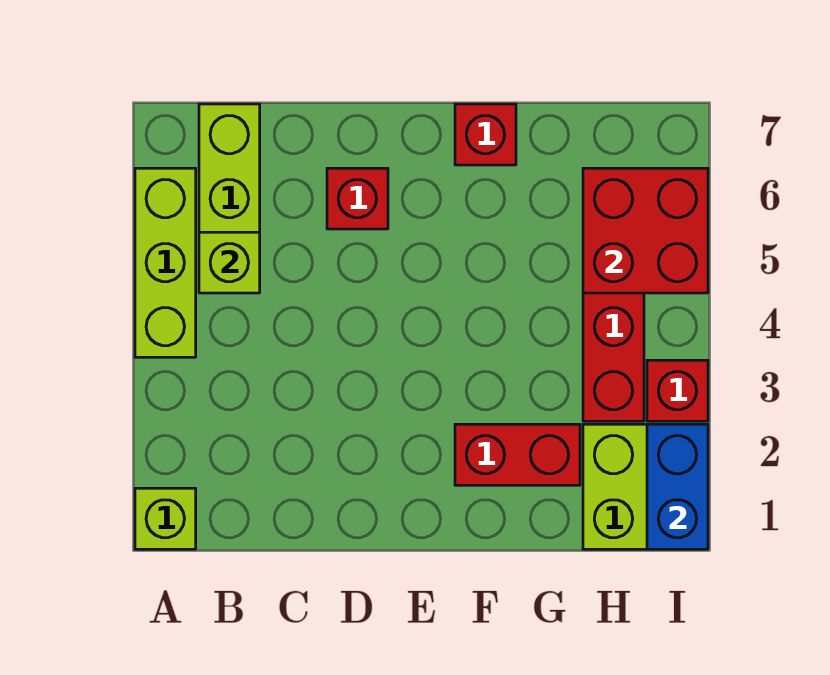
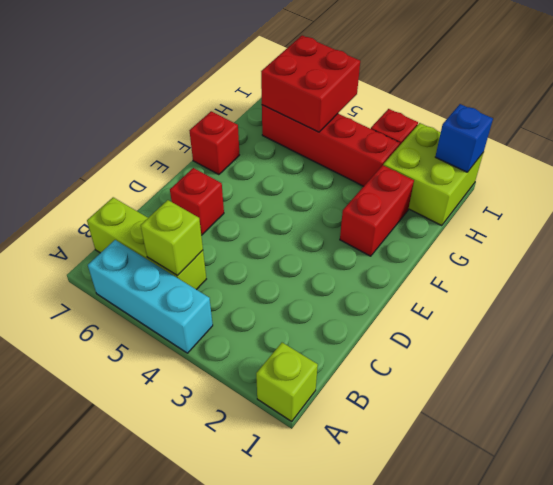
lime 1x3 brick [135,168,196,357] -> cyan 1x3 brick [88,240,213,353]
blue 1x2 brick [647,424,708,549] -> blue 1x1 brick [435,104,493,172]

